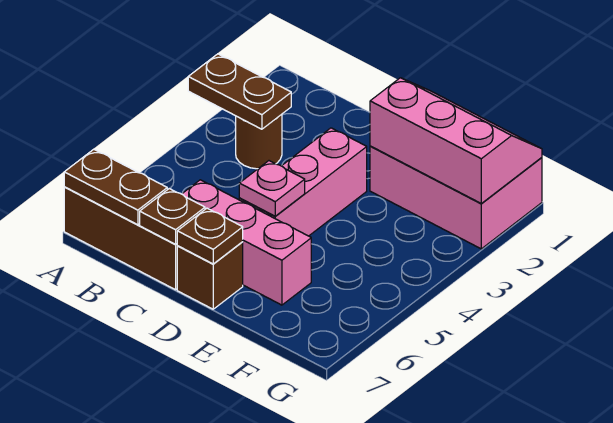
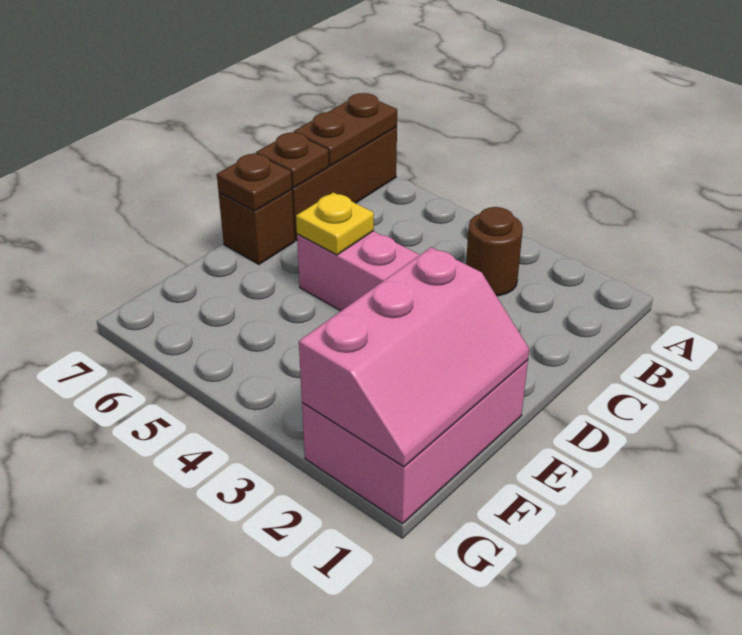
brown 1x2 plate [188,54,291,129] -> none
pink 1x3 brick [182,180,311,305] -> none
pink 1x1 plate [239,161,305,216] -> yellow 1x1 plate [296,192,374,255]

